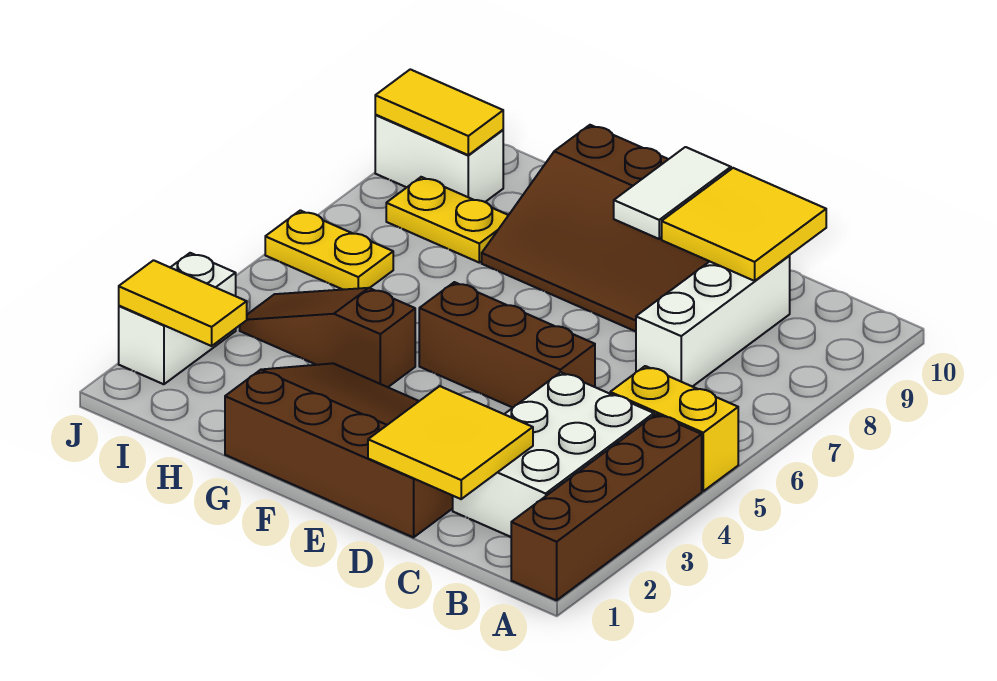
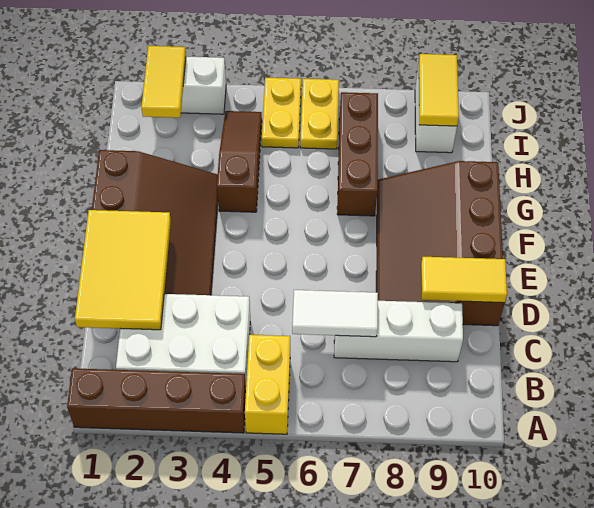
yellow 2x2 tile [368,386,533,499] -> yellow 2x3 tile [75,210,171,330]
yellow 2x2 tile [662,168,826,281] -> yellow 1x2 tile [421,257,507,303]
brown 1x3 brick [419,282,595,408] -> brown 1x3 brick moved to [337,92,378,216]
white 1x2 tile [614,147,731,239] -> white 1x2 tile moved to [292,290,378,337]
yellow 1x2 plate [386,177,508,263] -> yellow 1x2 plate moved to [262,78,301,148]

